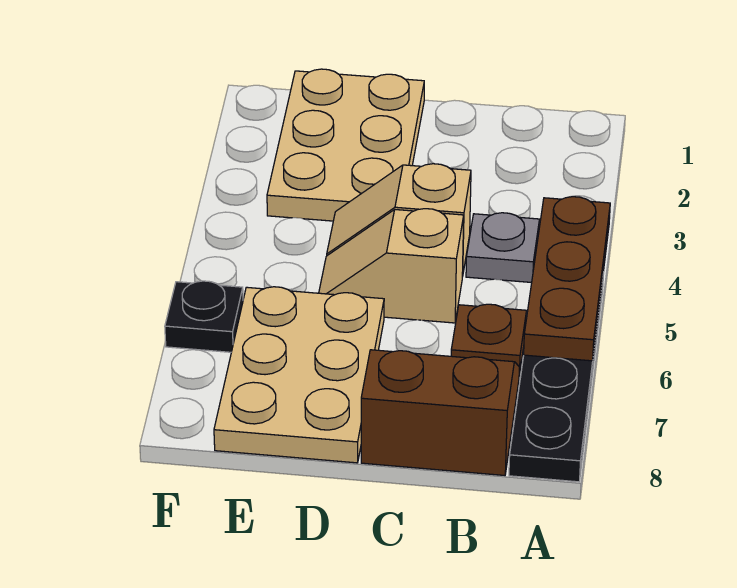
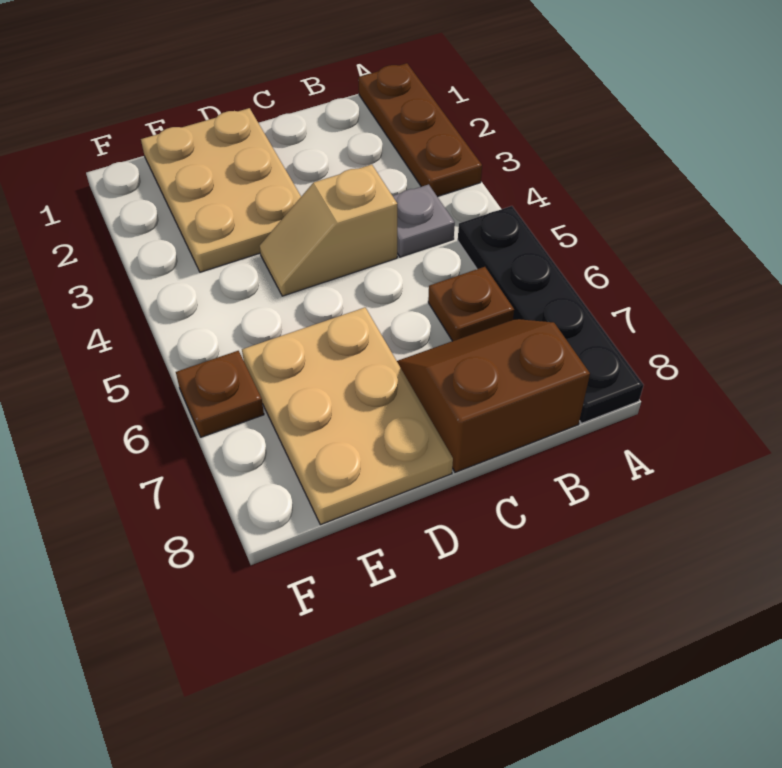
brown 1x3 plate [524,197,610,361] -> brown 1x3 plate moved to [358,63,482,197]
tan 1x2 slope [319,209,464,323] -> none
black 1x1 plate [165,281,243,352] -> brown 1x1 plate [176,351,264,437]

